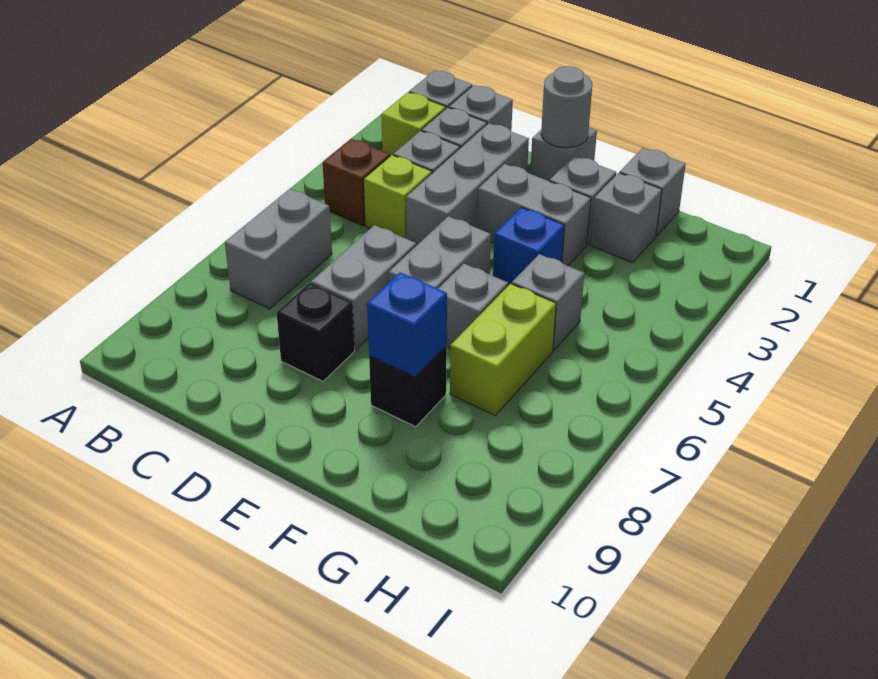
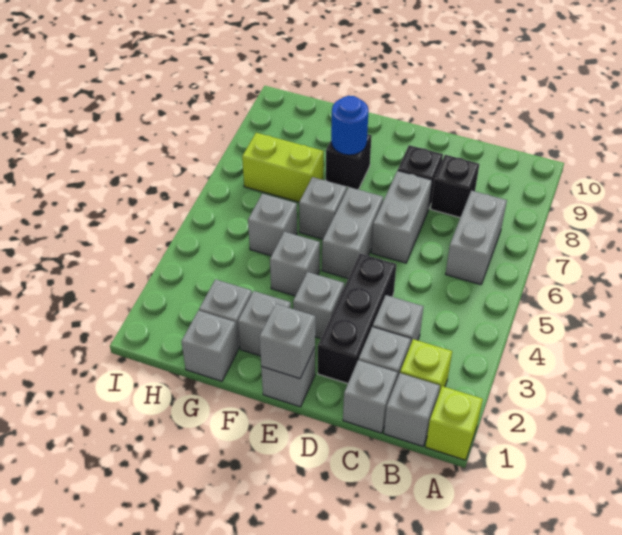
brown 1x1 brick [323,138,390,226] -> none
lime 1x1 brick [364,155,432,239] -> lime 1x1 brick moved to [426,386,483,460]
none -> black 1x1 brick [431,155,479,218]
grey 1x3 brick [406,123,529,246] -> black 1x3 brick [318,254,396,384]
grey 1x1 round brick [541,66,592,148] -> grey 1x1 brick [259,304,315,379]
grey 1x2 brick [477,164,591,266] -> grey 1x1 brick [293,272,344,338]
blue 1x1 brick [493,207,565,286] -> grey 1x1 brick [270,232,320,296]
blue 1x1 brick [367,272,447,377] -> blue 1x1 round brick [331,96,369,155]
lime 1x2 brick [450,284,556,415] -> lime 1x2 brick turned to [242,133,324,202]

